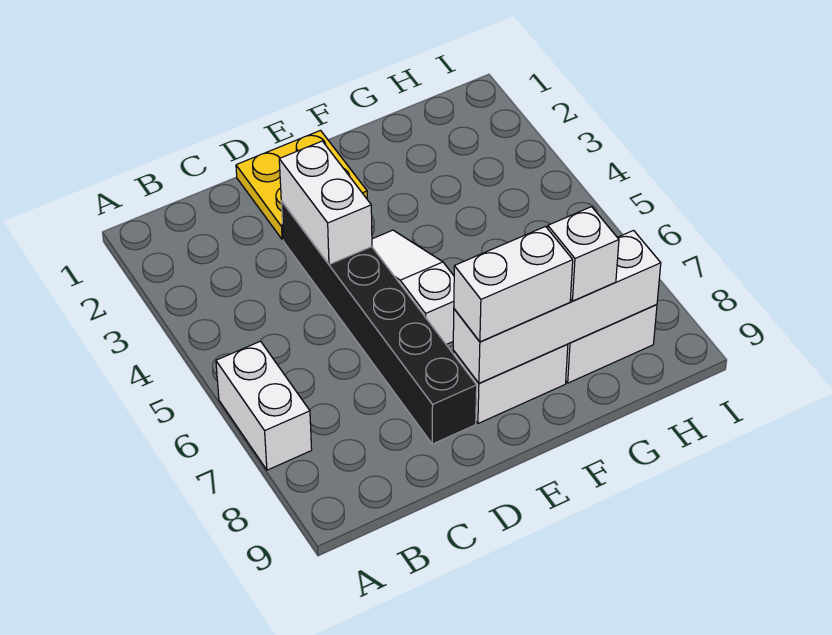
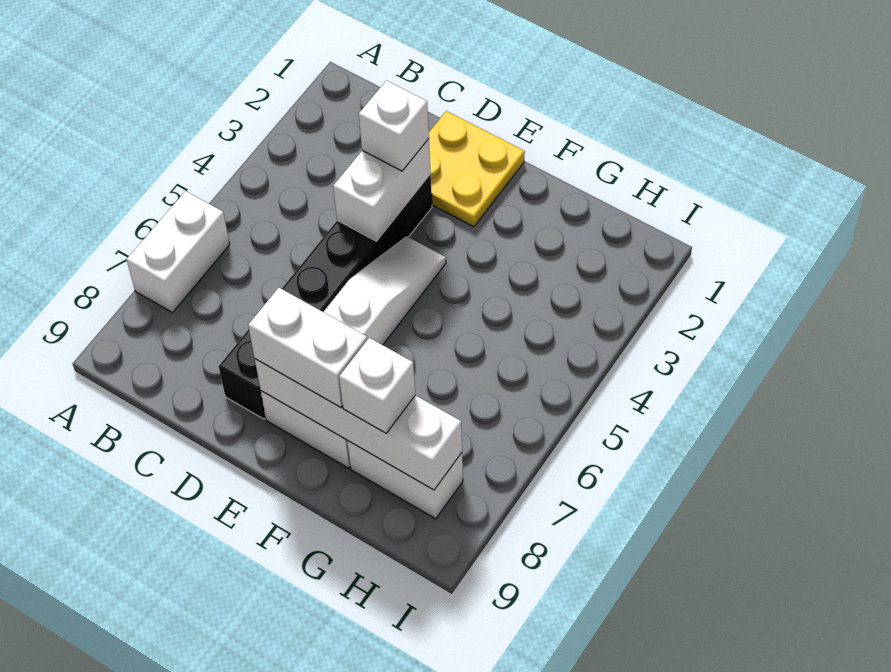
none -> white 1x1 brick [359,81,429,171]

